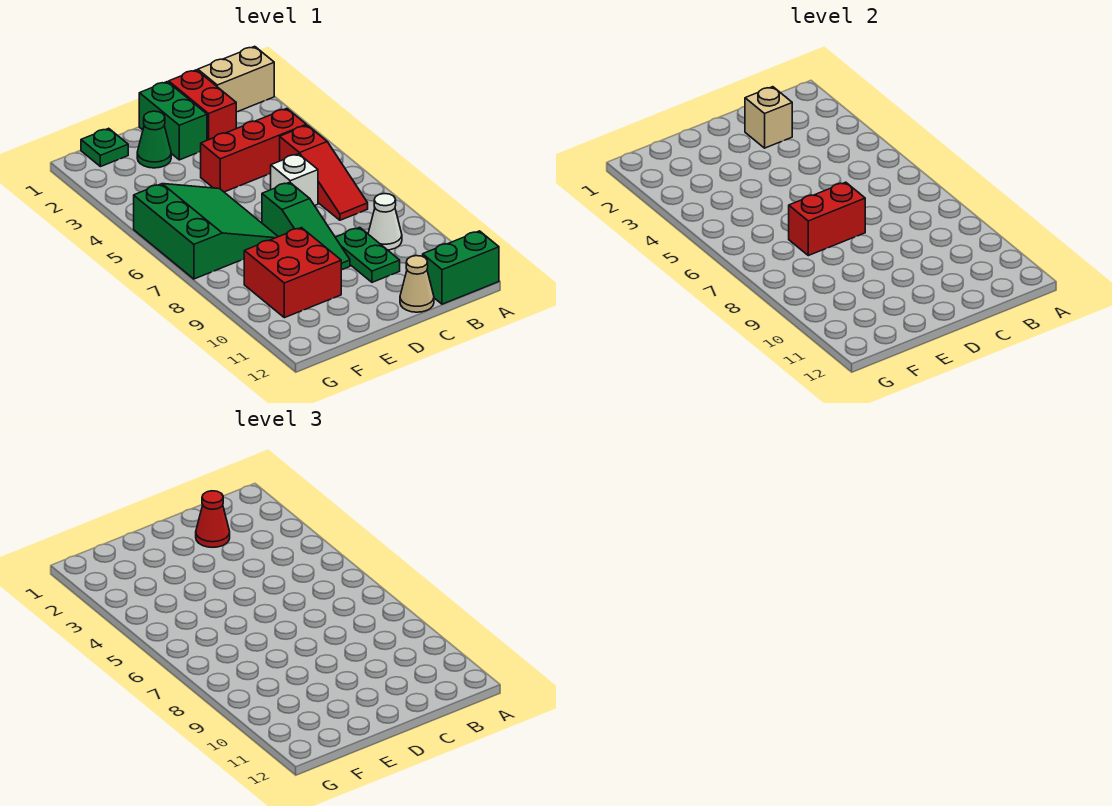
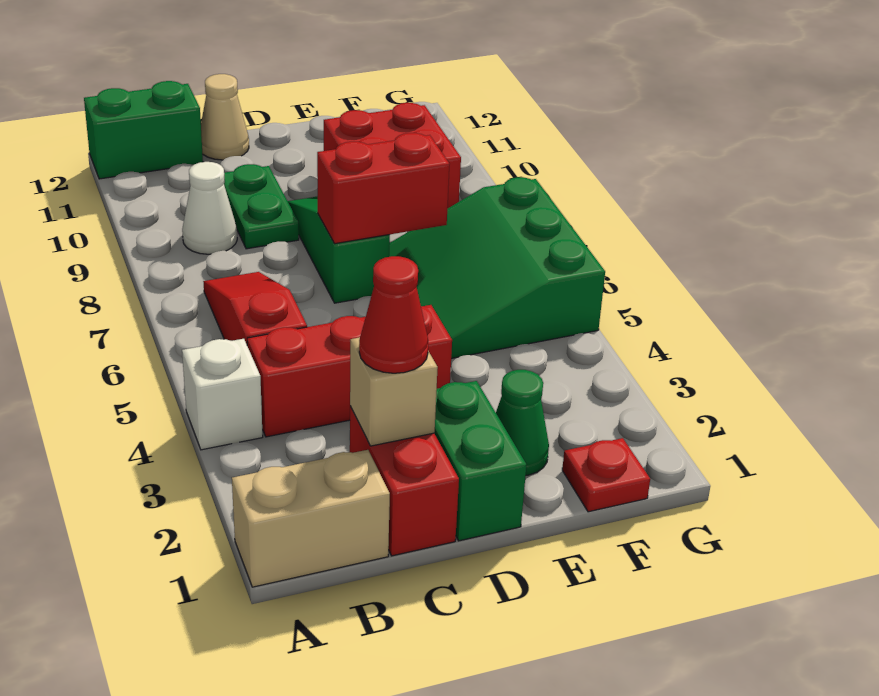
white 1x1 brick [270,154,318,206] -> white 1x1 brick moved to [182,339,263,450]
green 1x1 plate [81,128,128,167] -> red 1x1 plate [562,438,650,512]

